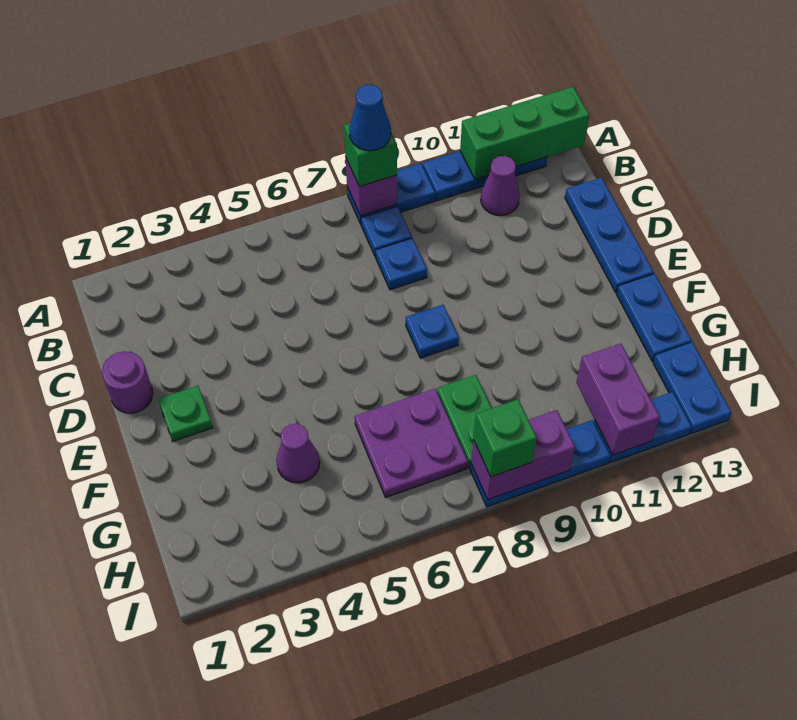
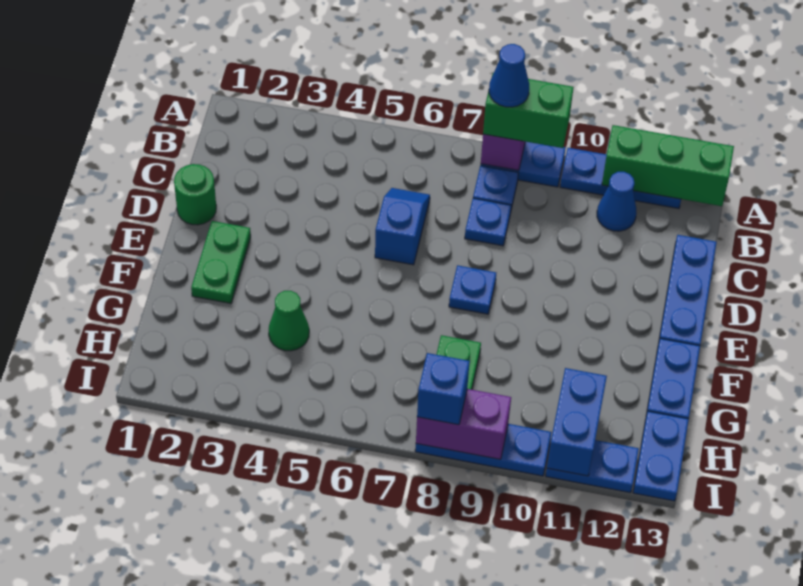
green 1x1 brick [344,123,397,187] -> green 1x2 brick [483,73,574,148]
purple 1x1 cone [481,156,520,216] -> blue 1x1 cone [597,172,637,231]
none -> blue 1x2 slope [375,188,430,265]
purple 1x1 round brick [102,351,153,413] -> green 1x1 round brick [174,164,216,225]
green 1x1 plate [158,386,213,441] -> green 1x2 plate [191,221,251,303]
purple 1x1 cone [276,423,320,483] -> green 1x1 cone [269,291,309,351]
purple 2x2 plate [355,389,468,497] -> none
purple 1x2 brick [576,344,660,455] -> blue 1x2 brick [547,368,607,476]
green 1x1 brick [473,399,537,477] -> blue 1x1 brick [417,353,470,425]

